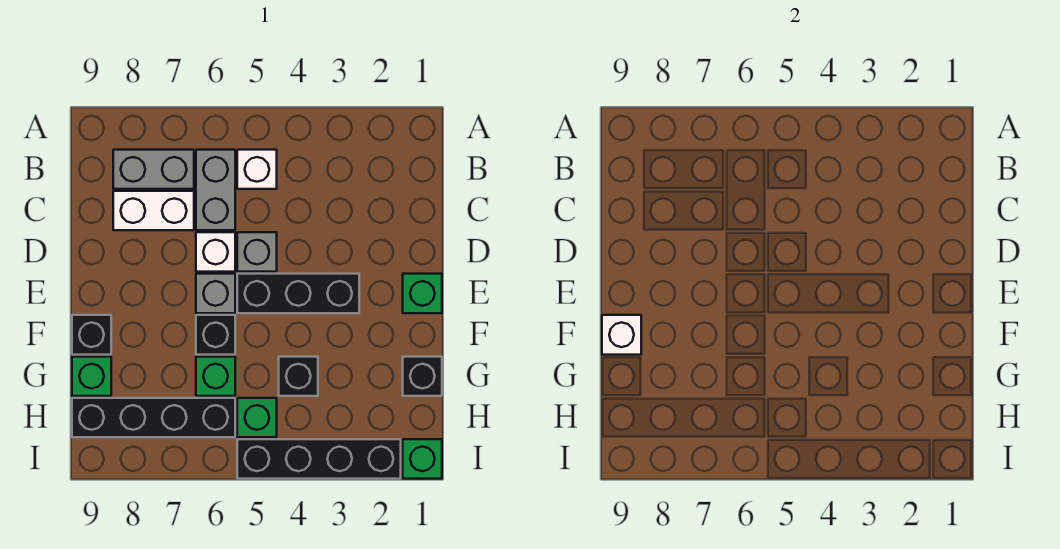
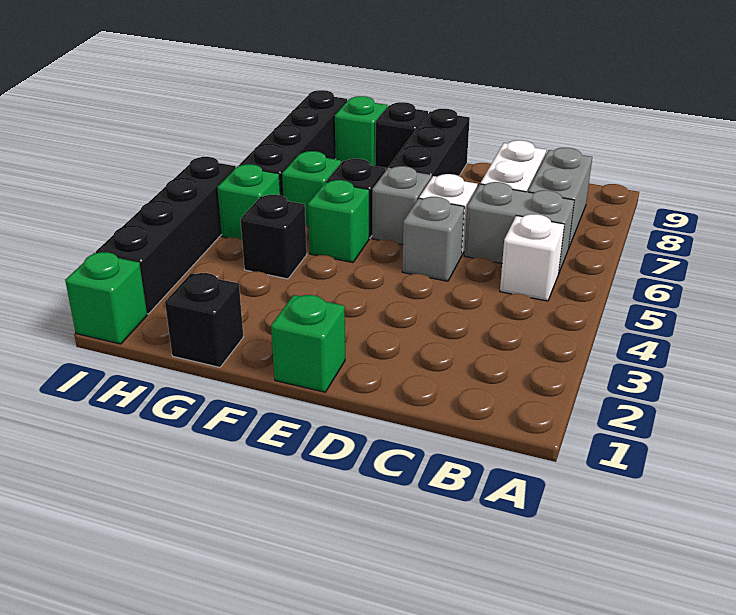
black 1x3 brick [237,274,359,313] -> black 1x3 brick moved to [388,109,470,178]
none -> green 1x1 brick [308,180,369,263]
white 1x1 brick [602,315,641,355] -> none

